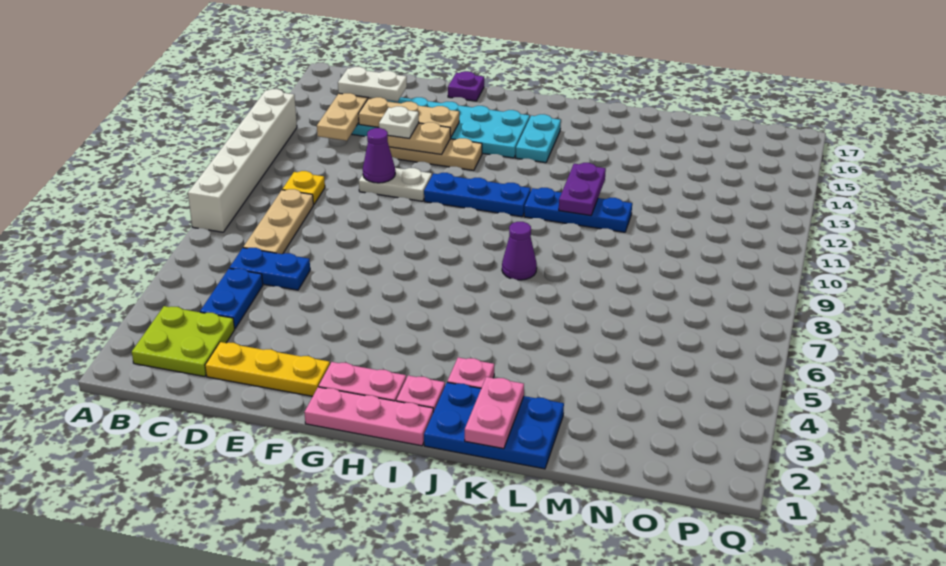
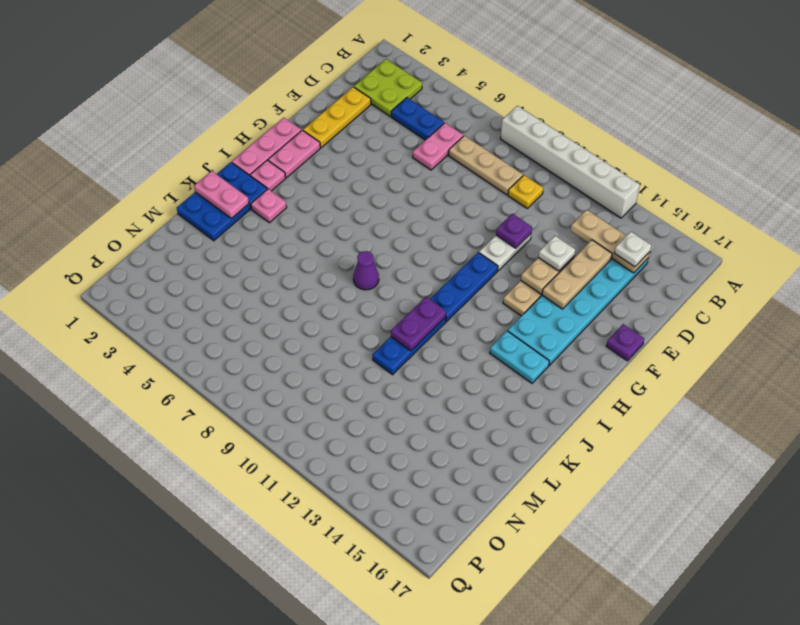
blue 1x2 plate [229,248,310,290] -> pink 1x2 plate [413,123,463,170]
white 1x2 plate [338,67,407,102] -> white 1x1 plate [614,232,651,267]
purple 1x1 cone [363,128,395,183] -> purple 1x1 plate [496,214,532,248]
purple 1x2 plate [559,163,606,216] -> purple 1x2 plate turned to [391,297,446,351]

